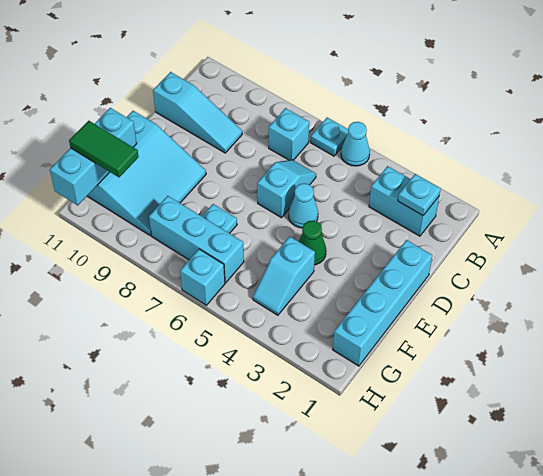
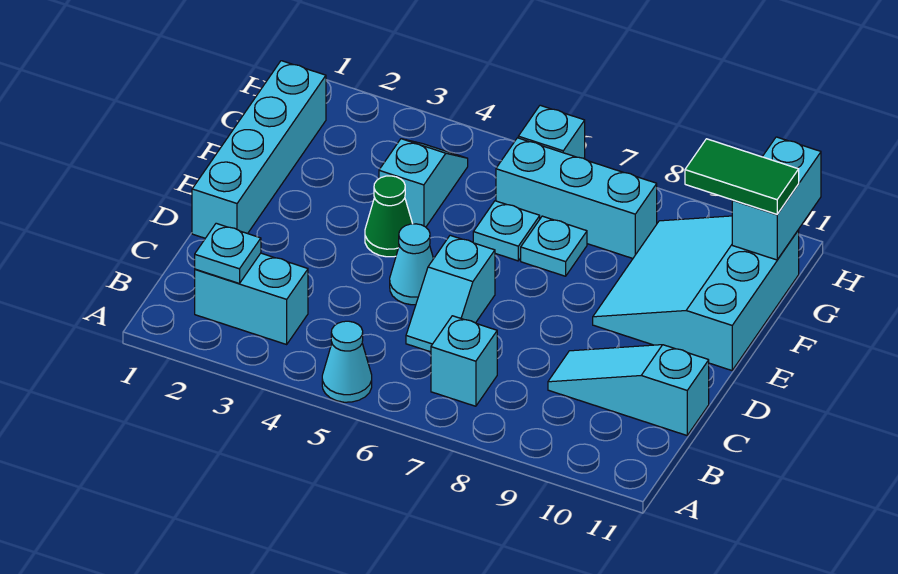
cyan 1x1 plate [310,118,348,156] -> cyan 1x1 plate moved to [473,201,540,261]
cyan 1x3 brick [50,108,137,205] -> cyan 1x2 brick [732,137,821,260]

